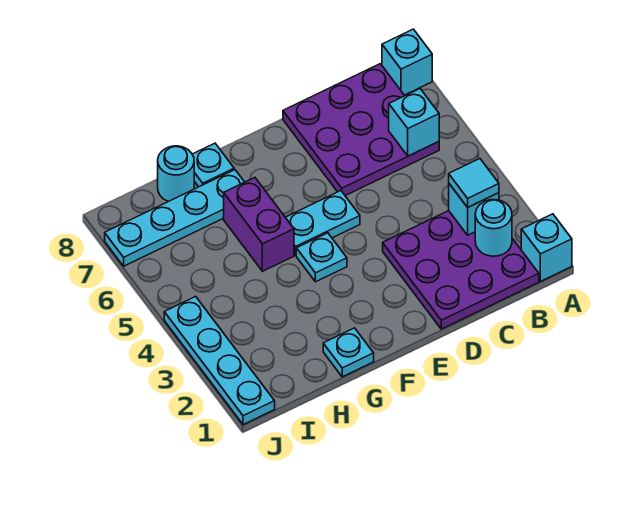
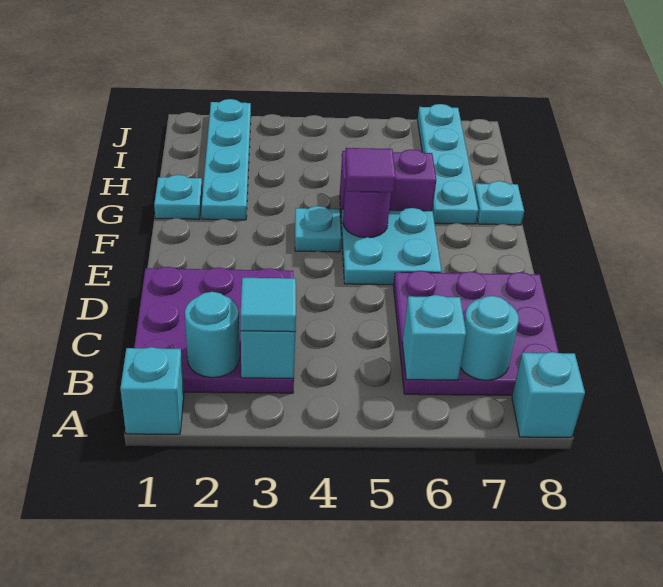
cyan 1x2 plate [285,191,360,255] -> cyan 2x2 plate [341,208,442,285]
none -> purple 1x1 round brick [343,184,391,238]
none -> purple 1x1 tile [345,148,396,192]
cyan 1x1 round brick [158,146,194,202] -> cyan 1x1 round brick moved to [460,296,519,380]
cyan 1x4 plate [164,297,275,425] -> cyan 1x4 plate turned to [202,99,251,220]

